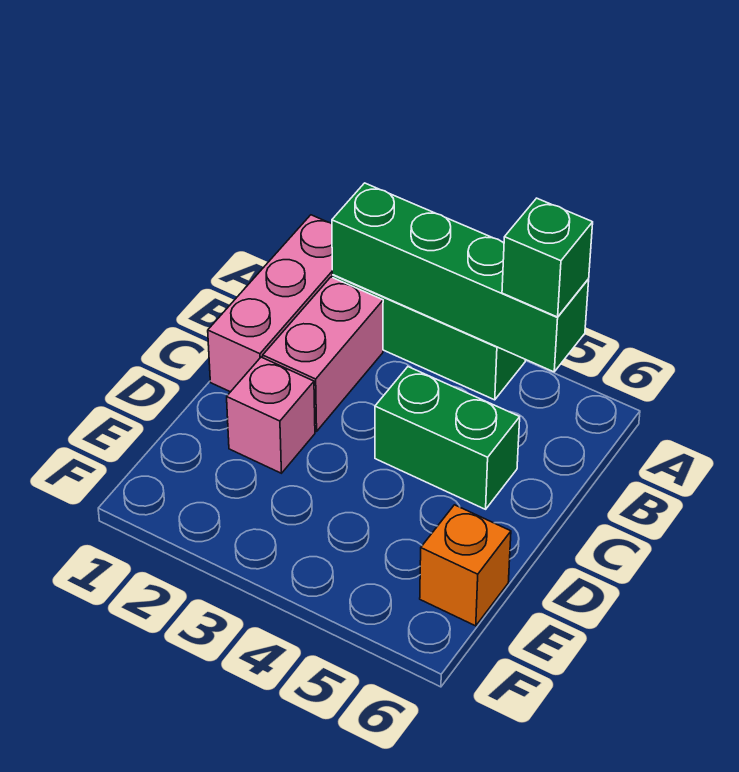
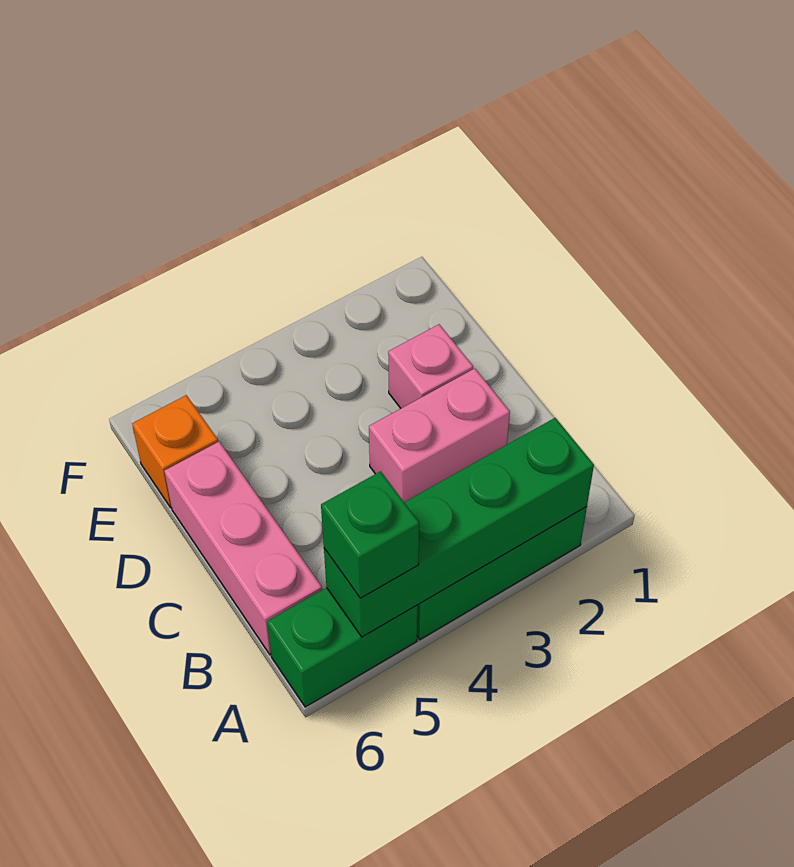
pink 1x3 brick [208,215,333,392] -> pink 1x3 brick moved to [164,442,322,655]
pink 1x2 brick [263,277,383,431] -> pink 1x2 brick turned to [369,369,510,502]
green 1x2 brick [375,367,520,509] -> green 1x2 brick moved to [267,588,418,707]

